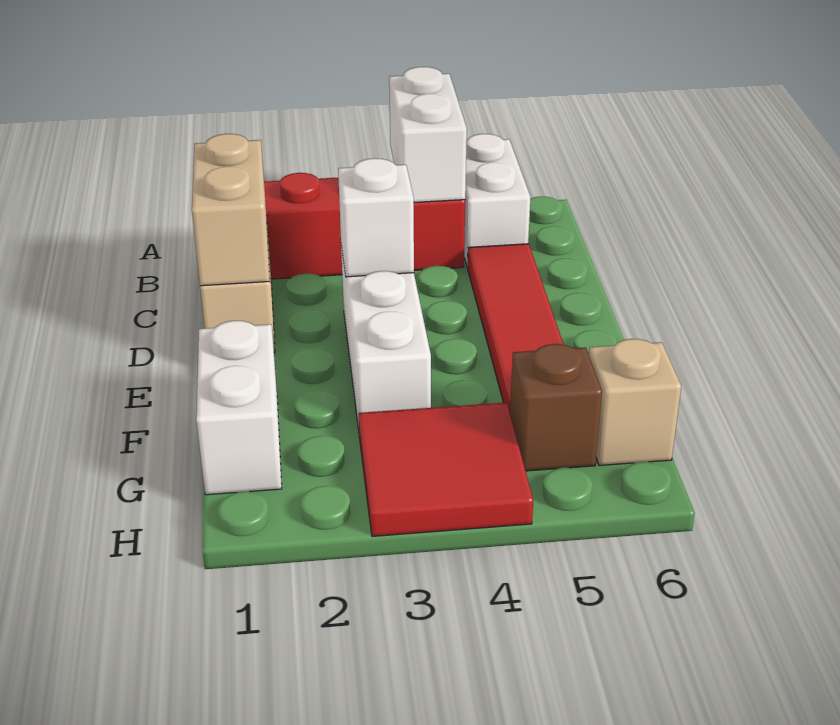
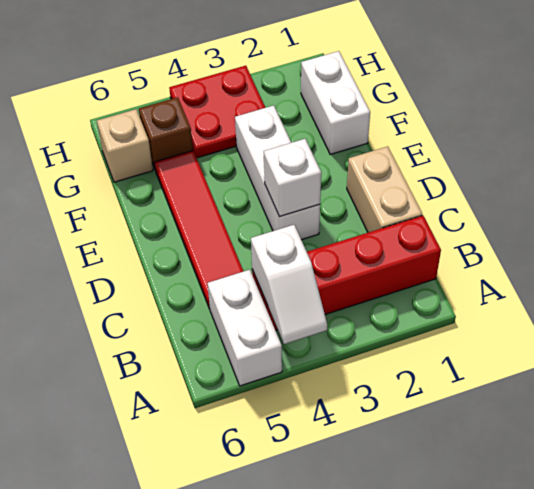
white 1x2 brick [389,67,467,202] -> white 1x2 slope [251,225,327,344]
tan 1x2 brick [192,134,270,286] -> none
red 2x2 tile [359,403,533,536] -> red 2x2 plate [169,66,265,158]

